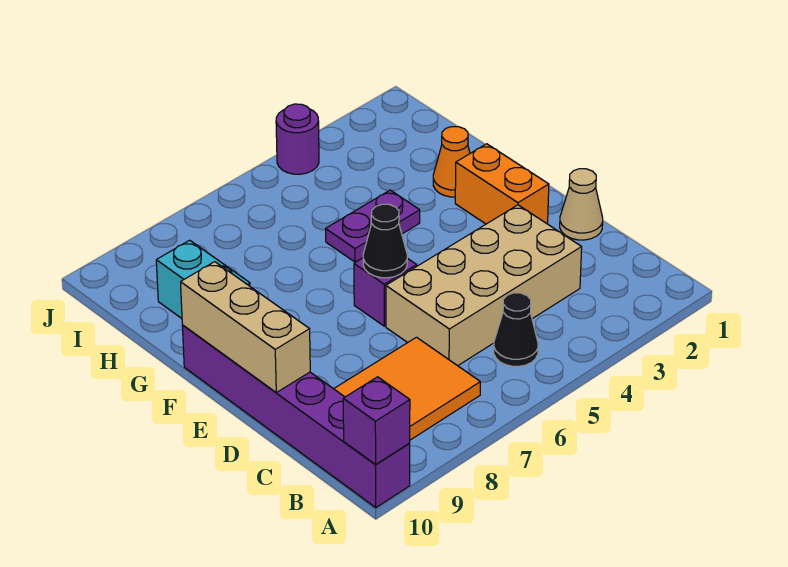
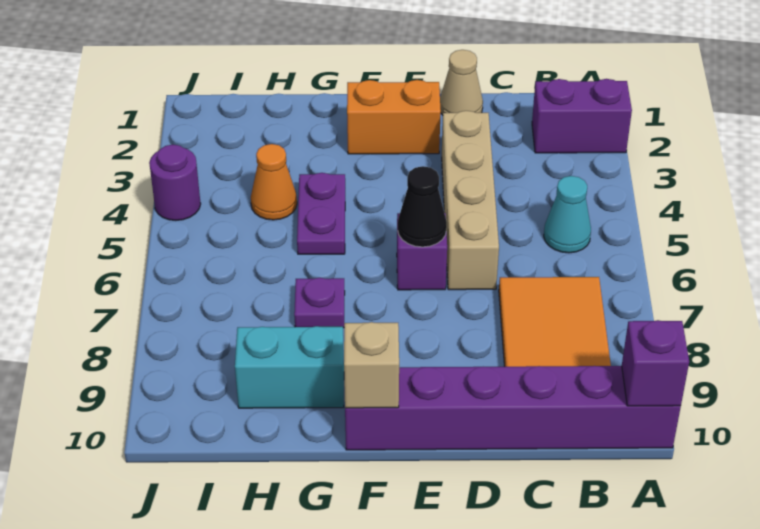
none -> purple 1x2 brick [532,79,632,153]
black 1x1 cone [494,293,538,366] -> cyan 1x1 cone [544,176,591,253]
tan 2x4 brick [386,205,582,366] -> tan 1x4 brick [442,111,499,290]
tan 1x3 brick [181,262,310,392] -> tan 1x1 brick [344,322,399,408]
orange 1x1 cone [433,127,470,197] -> orange 1x1 cone moved to [251,144,297,220]
none -> purple 1x1 plate [294,278,345,328]

